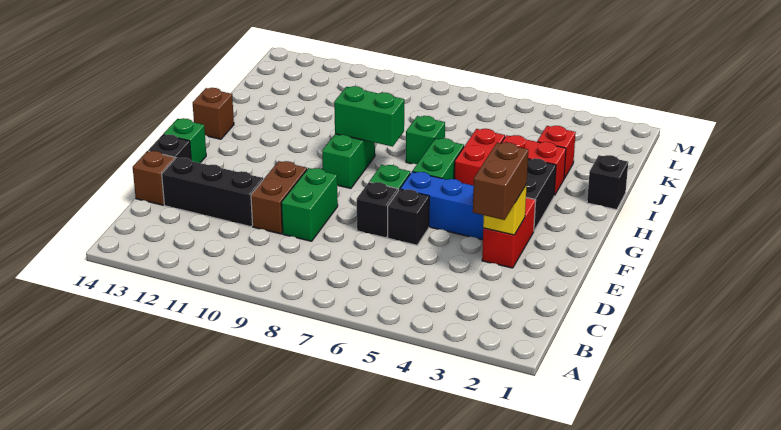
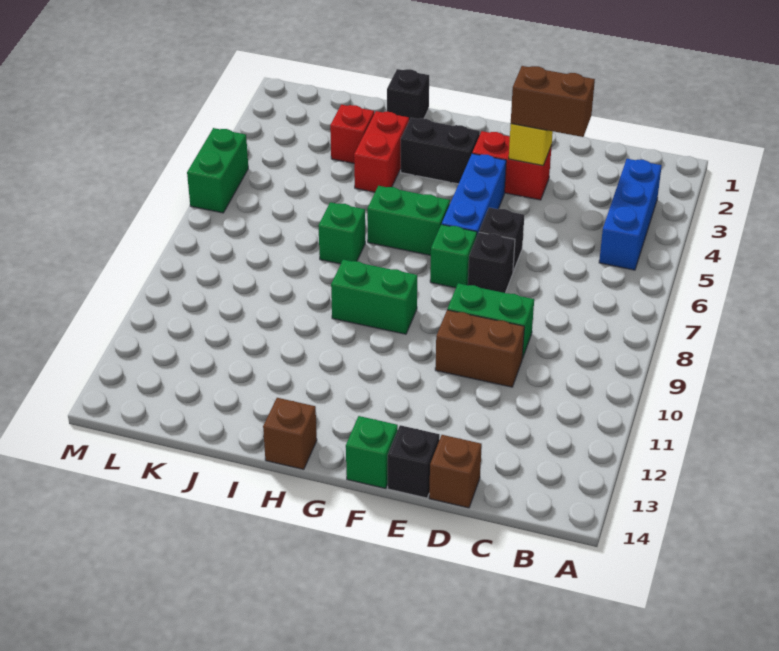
none -> blue 1x3 brick [599,159,662,270]
black 1x3 brick [162,158,263,227] -> none
red 1x2 brick [454,129,505,186] -> none
green 1x2 brick [334,86,404,146] -> green 1x2 brick moved to [187,128,248,213]

